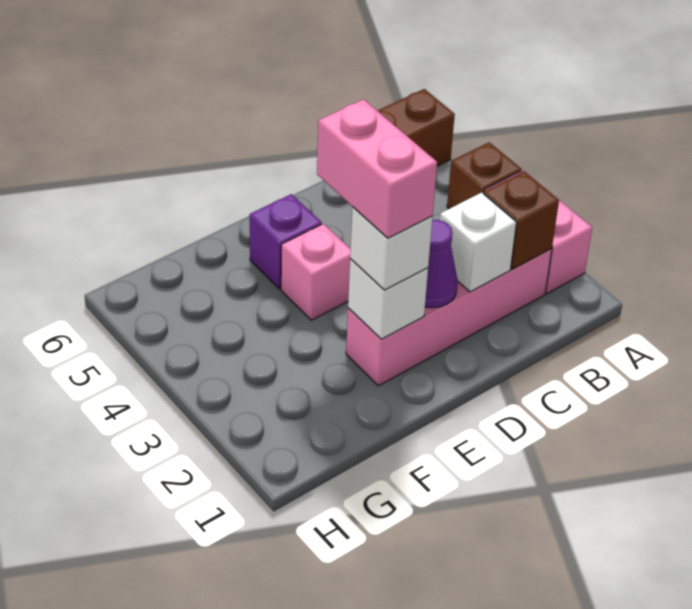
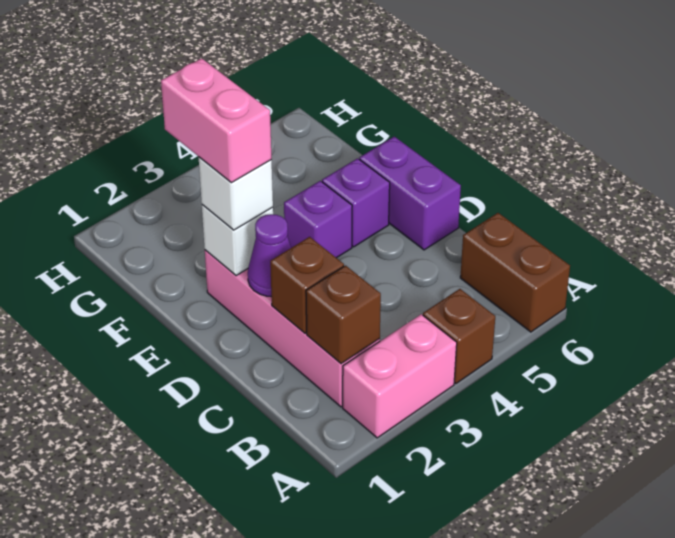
white 1x1 brick [440,193,517,292] -> brown 1x1 brick [270,237,344,333]
none -> purple 1x2 brick [359,137,461,250]
pink 1x2 brick [317,99,437,238] -> pink 1x2 brick turned to [161,58,272,183]
pink 1x1 brick [281,224,351,320] -> purple 1x1 brick [284,181,352,258]

